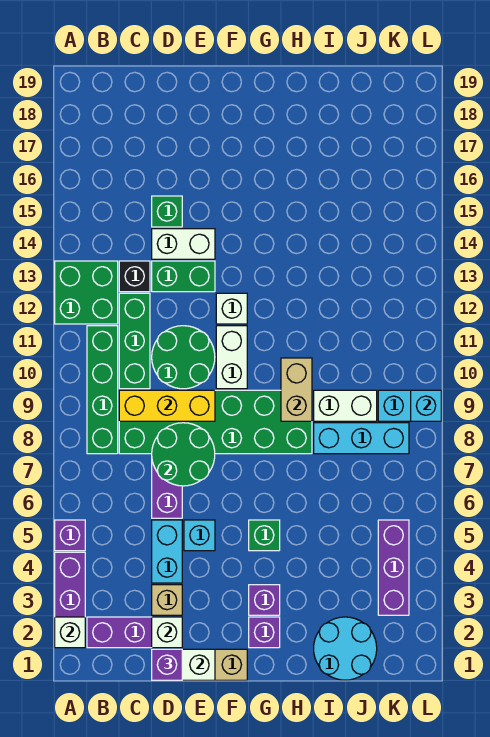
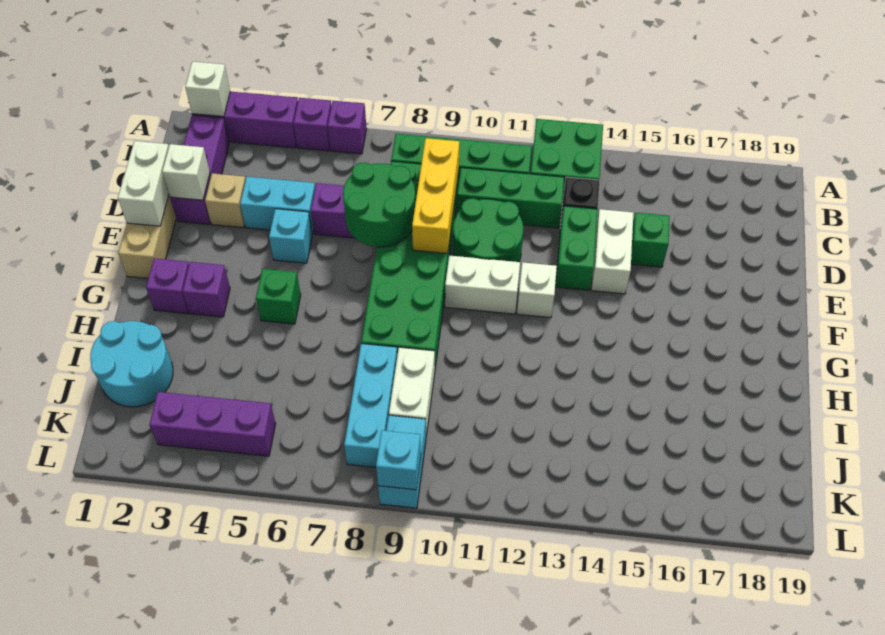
purple 1x1 brick [152,649,182,680] -> purple 1x1 brick moved to [328,101,367,154]
tan 1x2 brick [281,358,312,421] -> none

